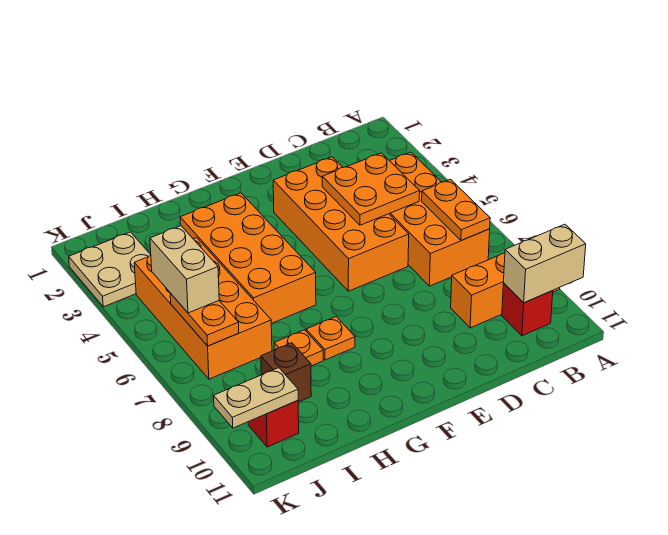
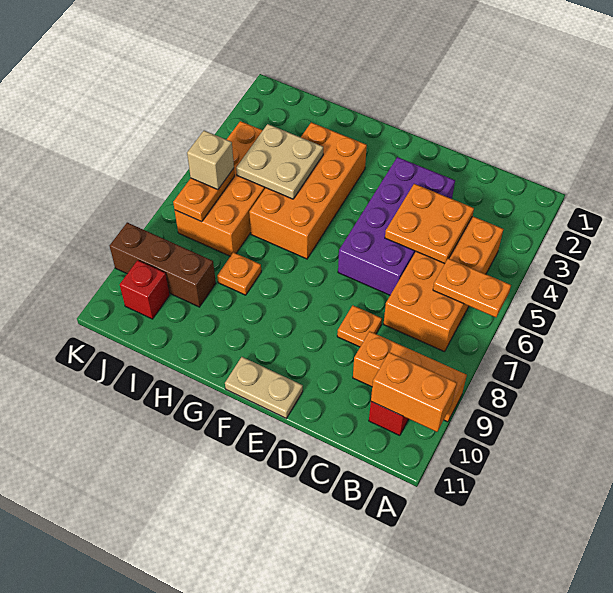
tan 1x2 brick [503,224,586,303] -> orange 1x2 brick [371,352,457,432]
orange 1x2 plate [422,179,490,241] -> orange 1x2 plate turned to [433,258,511,317]
orange 2x4 brick [273,157,409,291] -> purple 2x4 brick [338,157,455,295]
orange 1x1 plate [306,317,355,360] -> orange 1x1 plate moved to [337,305,382,347]
brown 1x1 brick [261,343,311,402] -> brown 1x3 brick [110,223,216,307]
tan 2x2 plate [69,232,150,307] -> tan 2x2 plate moved to [236,124,323,199]
tan 1x2 brick [150,226,219,313] -> tan 1x1 brick [187,131,234,190]
tan 1x2 plate [214,368,298,428] -> tan 1x2 plate moved to [225,357,303,418]

